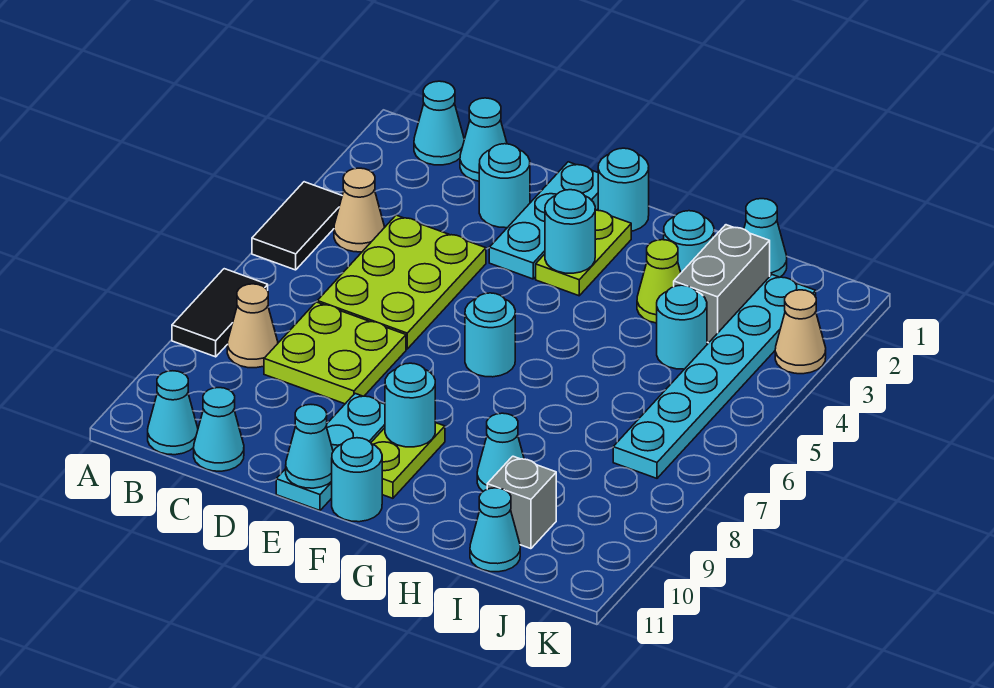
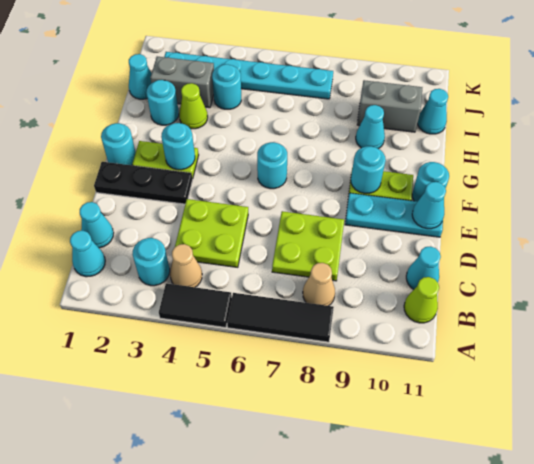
black 1x2 tile [172,269,268,357] -> black 1x3 tile [227,293,334,342]
cyan 1x1 cone [148,371,198,455] -> lime 1x1 cone [404,277,439,323]
lime 2x3 plate [317,215,486,349] -> lime 2x2 plate [175,199,248,267]
cyan 1x1 round brick [479,144,530,228] -> cyan 1x1 round brick moved to [132,238,170,286]
cyan 1x3 plate [489,162,598,279] -> black 1x3 plate [94,162,193,204]
grey 1x1 brick [487,456,556,549] -> grey 1x2 brick [357,80,422,132]
tan 1x1 cone [775,290,826,374] -> none

